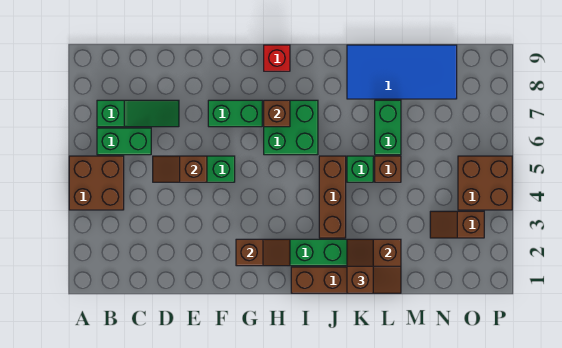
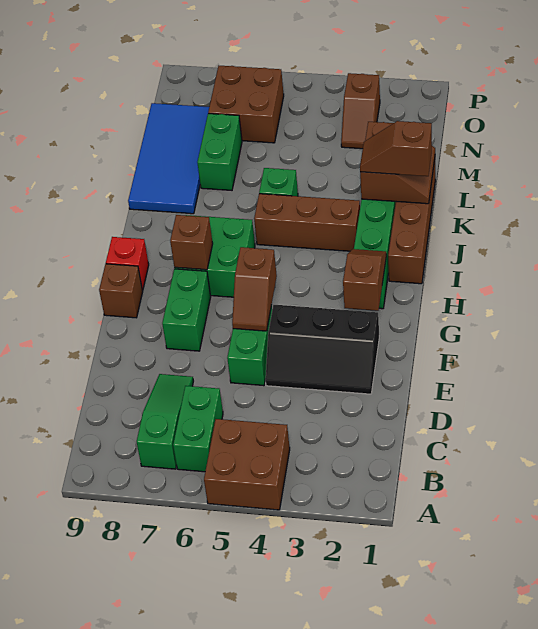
brown 1x2 slope [153,156,207,182] -> brown 1x2 slope moved to [232,247,277,331]
none -> black 2x3 slope [266,305,379,394]
brown 1x1 brick [375,156,401,182] -> brown 1x1 brick moved to [99,264,143,318]
green 1x2 brick [375,100,401,155] -> green 1x2 brick turned to [197,114,242,190]
brown 2x2 brick [458,156,512,210] -> brown 2x2 brick moved to [208,66,284,143]

